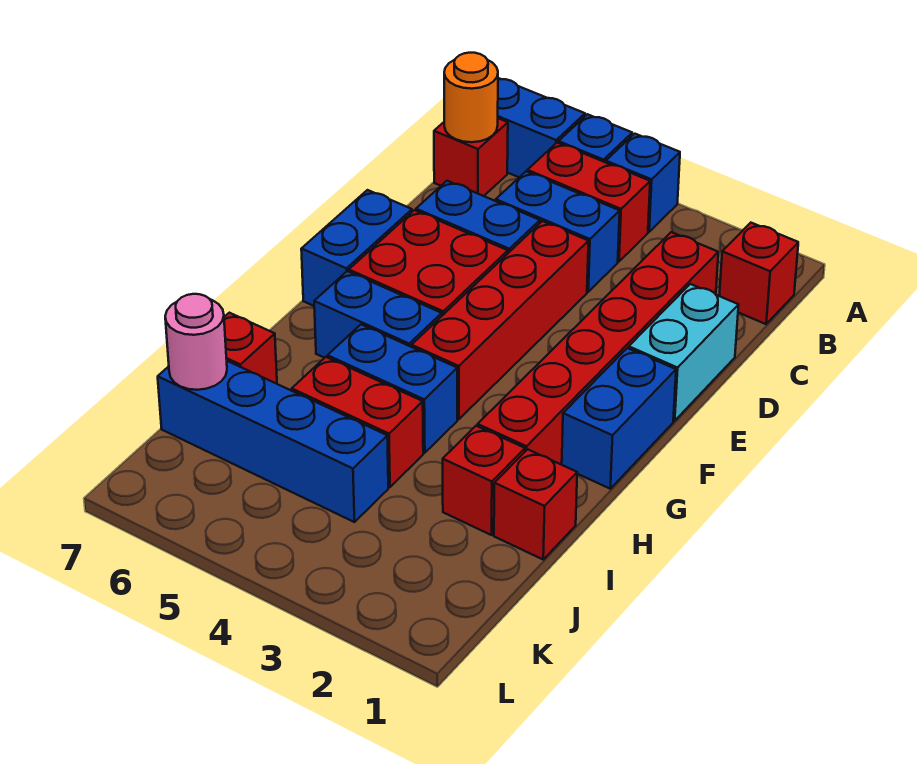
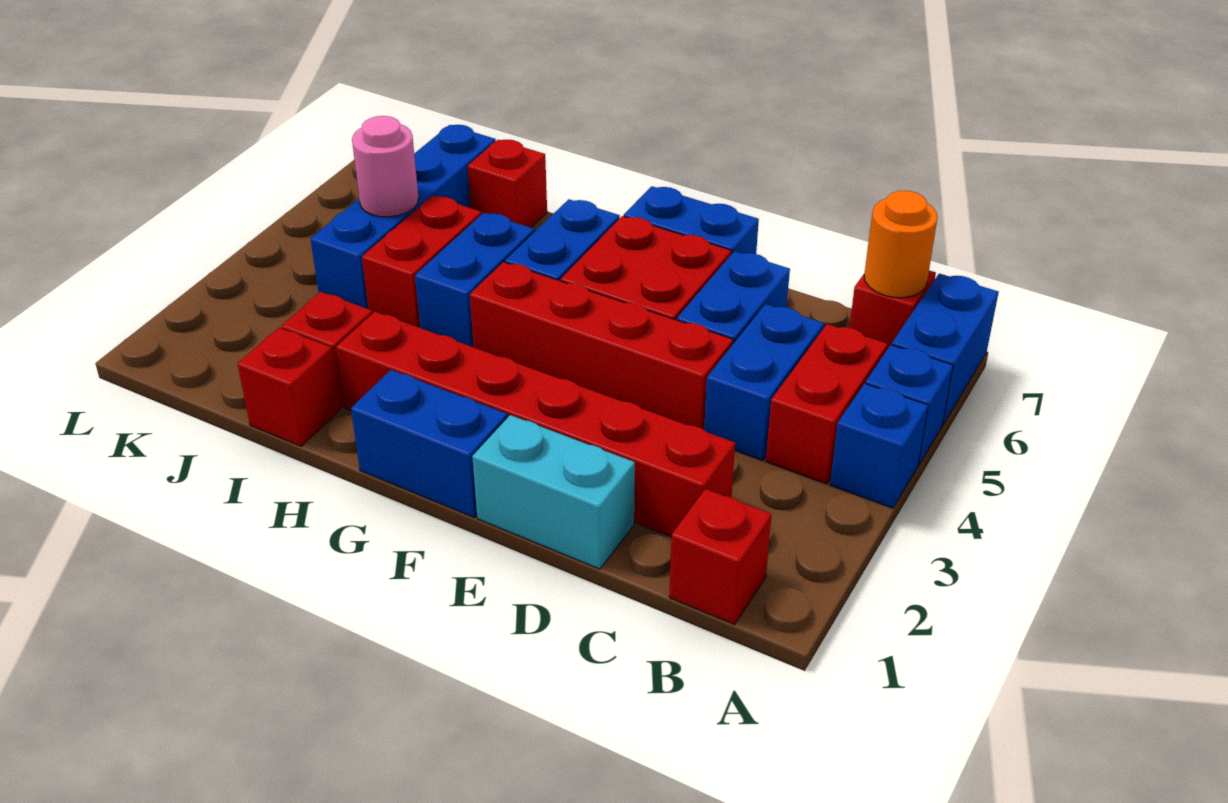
pink 1x1 round brick [165,294,227,390] -> pink 1x1 round brick moved to [352,116,419,217]

